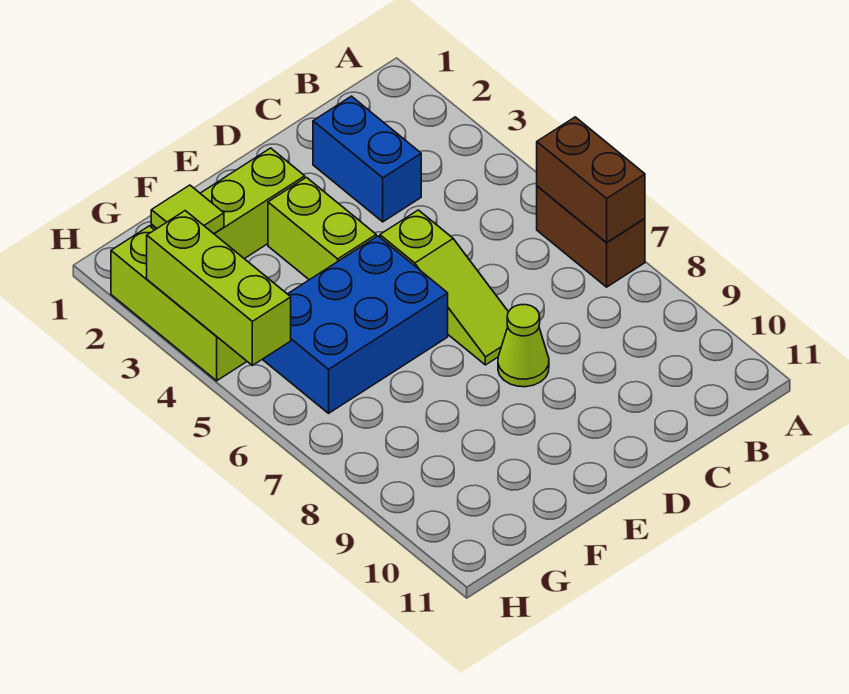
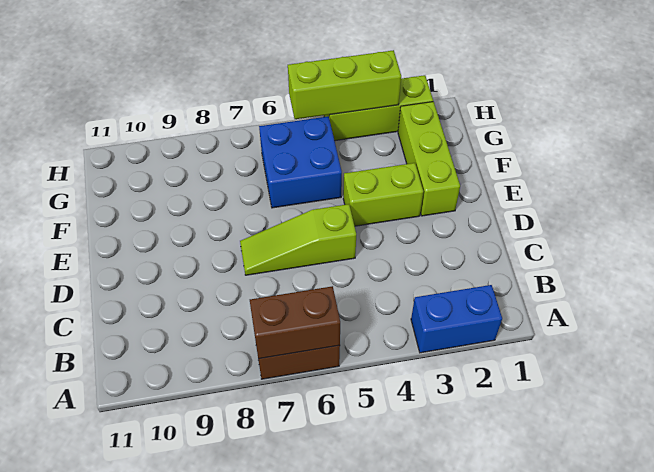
blue 1x2 brick [313,96,421,222] -> blue 1x2 brick moved to [411,285,502,353]
lime 1x1 cone [498,305,549,387] -> none
blue 2x3 brick [262,236,448,413] -> blue 2x2 brick [259,117,342,208]
lime 1x1 tile [151,185,224,234] -> none

